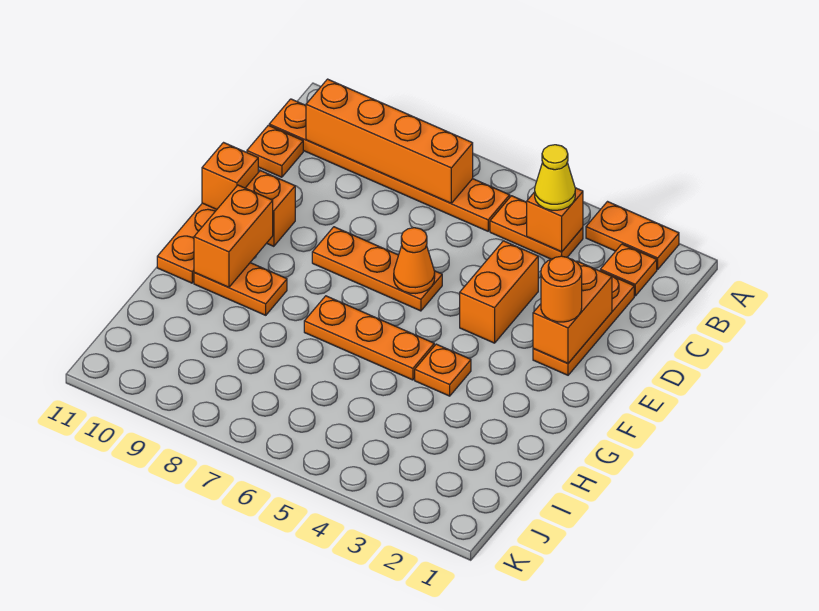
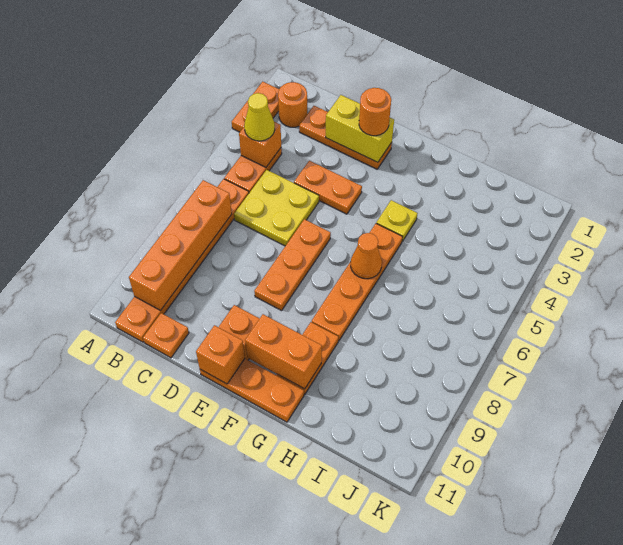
orange 1x1 plate [600,244,657,296] -> orange 1x1 round brick [278,82,307,127]
none -> yellow 2x2 plate [234,170,319,246]
orange 1x2 brick [533,261,612,363] -> yellow 1x2 brick [325,95,394,162]
orange 1x2 brick [460,241,538,343] -> orange 1x2 plate [294,161,362,214]
orange 1x1 cone [394,228,435,294] -> orange 1x1 cone moved to [351,233,382,279]
orange 1x1 plate [415,344,471,396] -> yellow 1x1 plate [376,200,418,242]
orange 1x3 plate [304,296,434,380] -> orange 1x4 plate [312,224,402,341]

